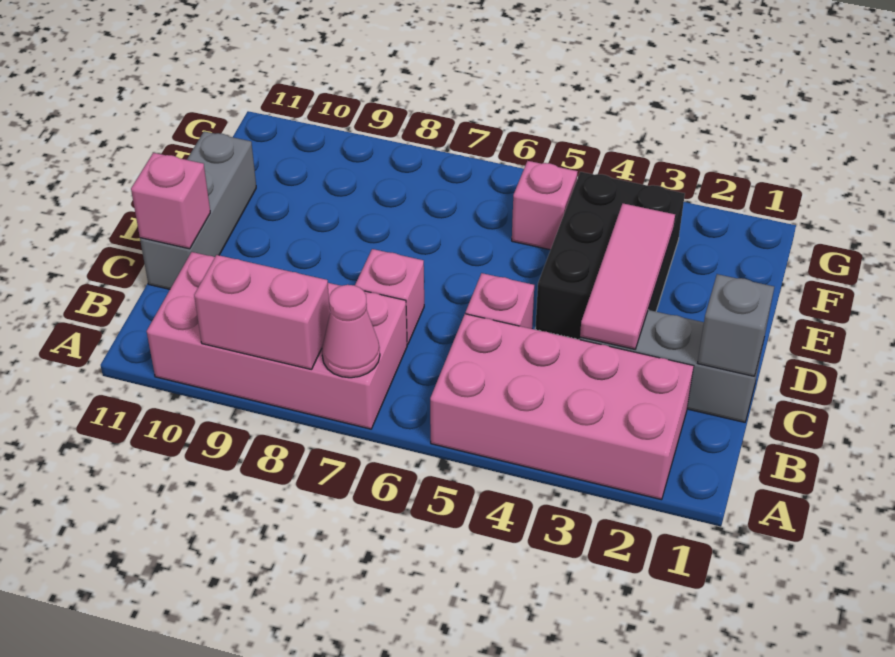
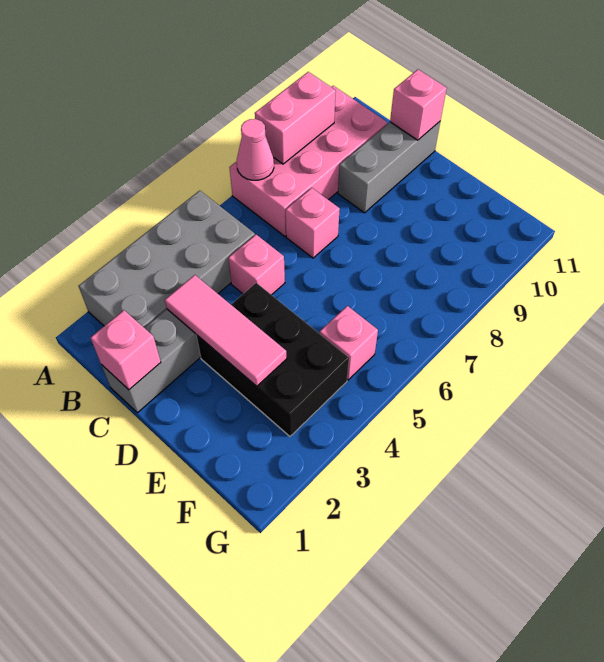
pink 2x4 brick [430,314,694,500] -> grey 2x4 brick [79,191,255,328]
grey 1x1 brick [698,274,774,376] -> pink 1x1 brick [90,310,161,390]
grey 1x3 brick [140,131,256,289] -> grey 1x3 brick turned to [338,122,440,213]

